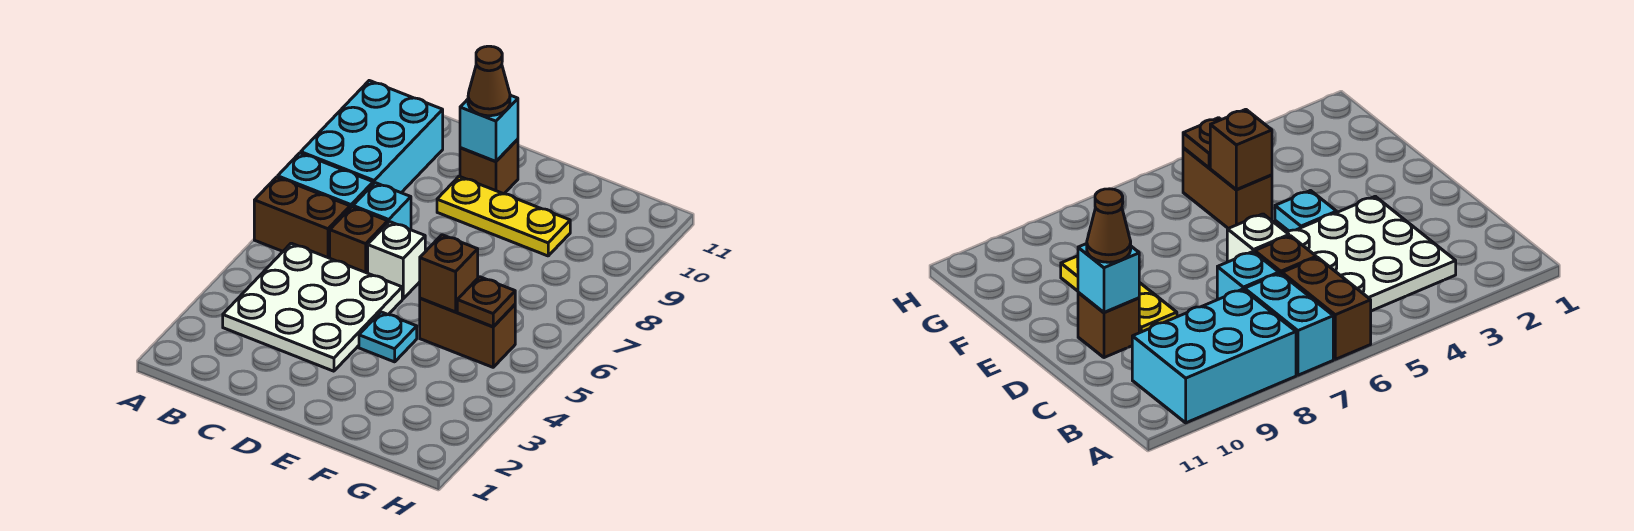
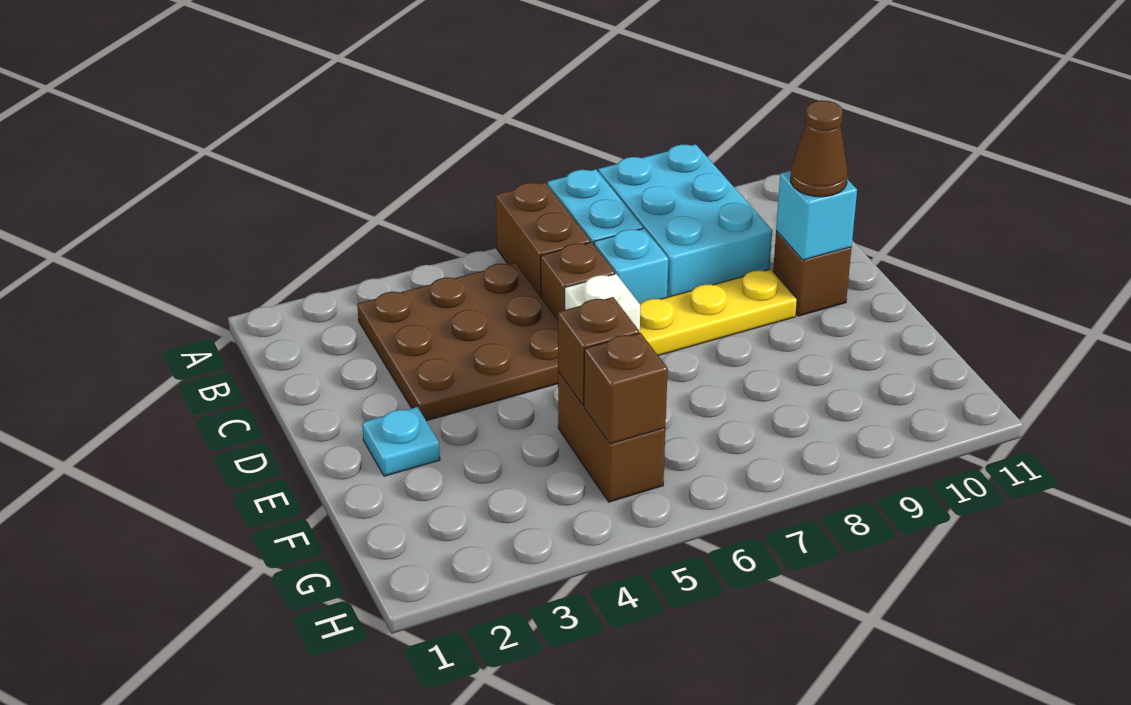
cyan 2x3 brick [301,81,443,193] -> cyan 2x3 brick turned to [598,144,772,297]
white 3x3 plate [223,243,402,371] -> brown 3x3 plate [357,262,558,421]
yellow 1x3 plate [437,176,570,256] -> yellow 1x3 plate turned to [640,269,797,356]
cyan 1x1 plate [359,312,417,362] -> cyan 1x1 plate moved to [362,407,440,476]
brown 1x1 plate [457,277,515,327] -> brown 1x1 brick [584,333,668,444]

